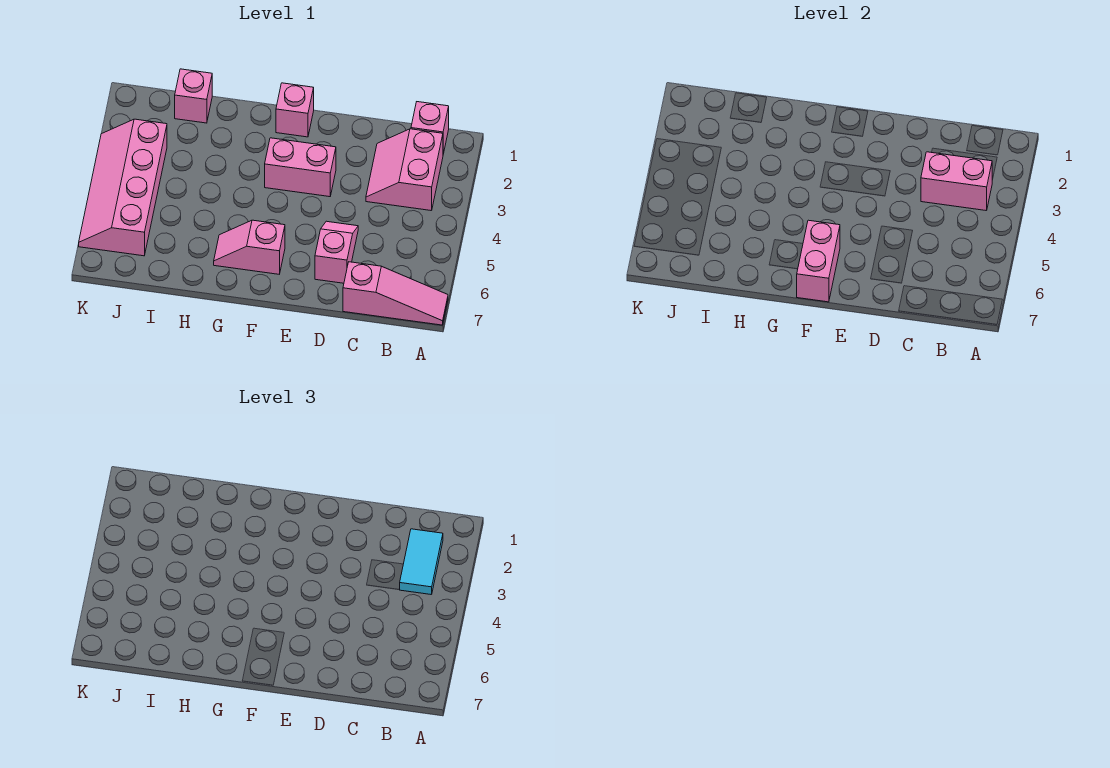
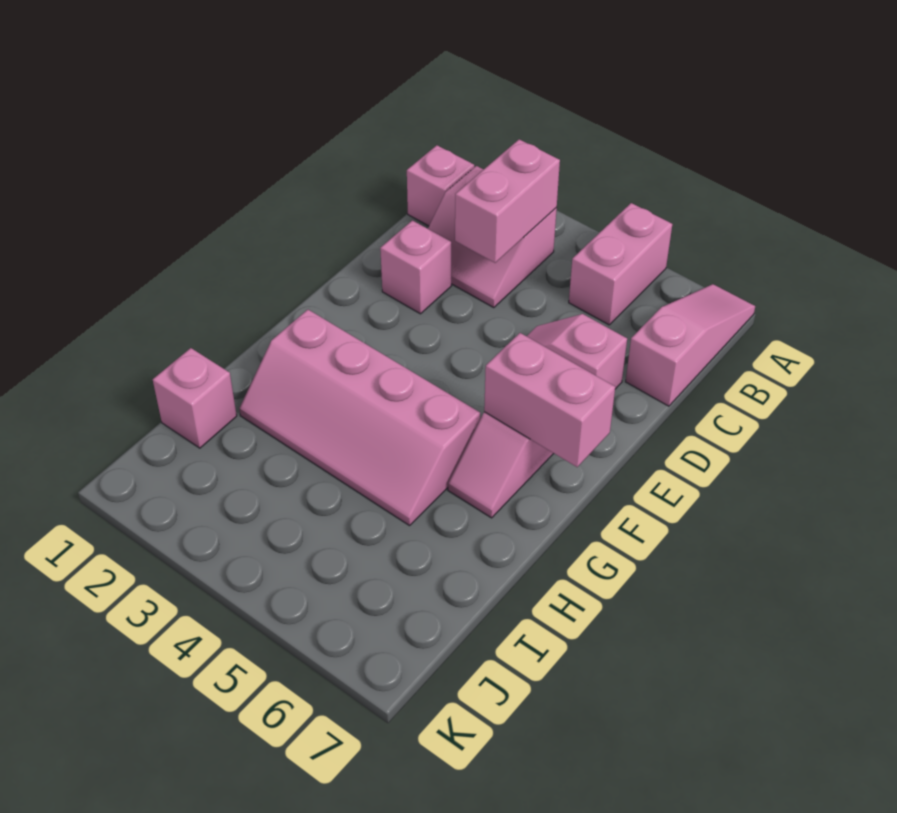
cyan 1x2 tile [400,529,443,595] -> none
pink 1x2 brick [265,138,336,197] -> pink 1x2 brick moved to [569,203,672,325]
pink 1x1 brick [276,83,314,137] -> pink 1x1 brick moved to [380,220,451,314]
pink 2x4 slope [79,119,167,256] -> pink 2x4 slope moved to [239,310,480,526]

